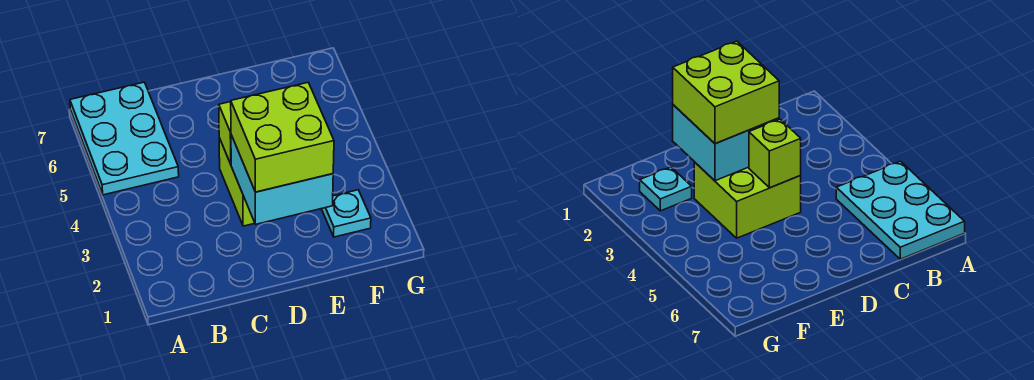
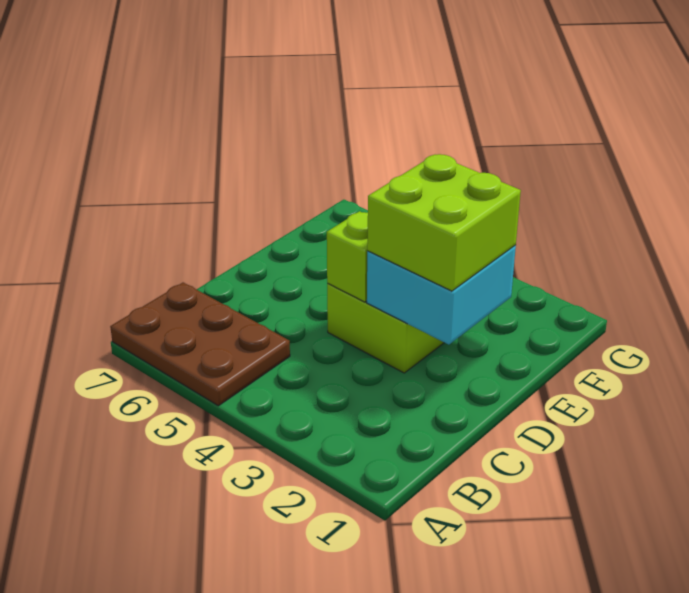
cyan 2x3 plate [70,82,179,195] -> brown 2x3 plate [110,282,290,406]
cyan 1x1 plate [322,190,371,237] -> none

